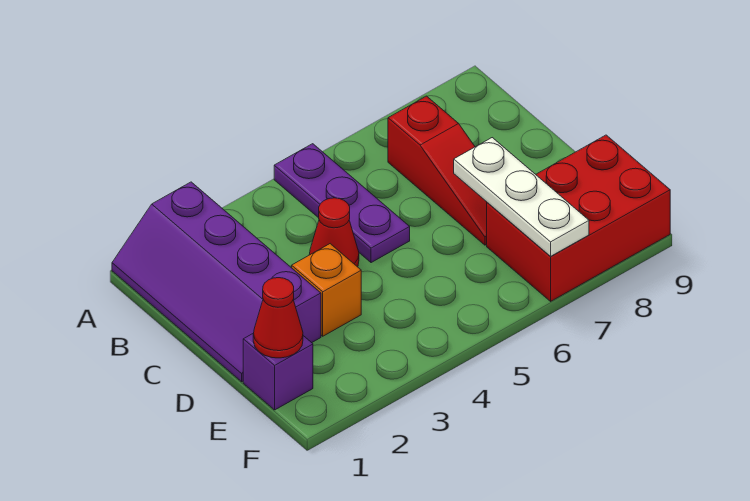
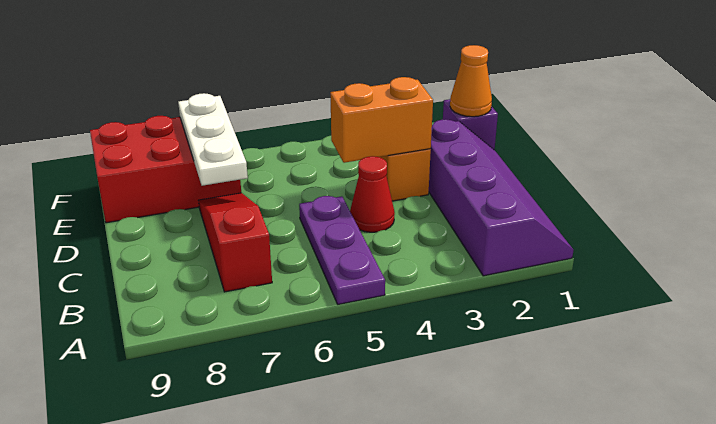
none -> orange 1x2 brick [330,77,433,163]
red 1x1 cone [253,278,303,358] -> orange 1x1 cone [450,45,492,117]

